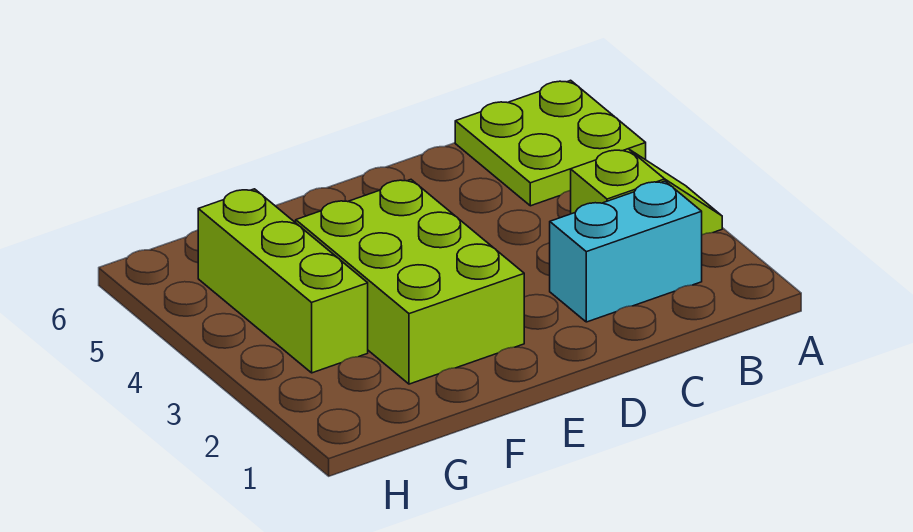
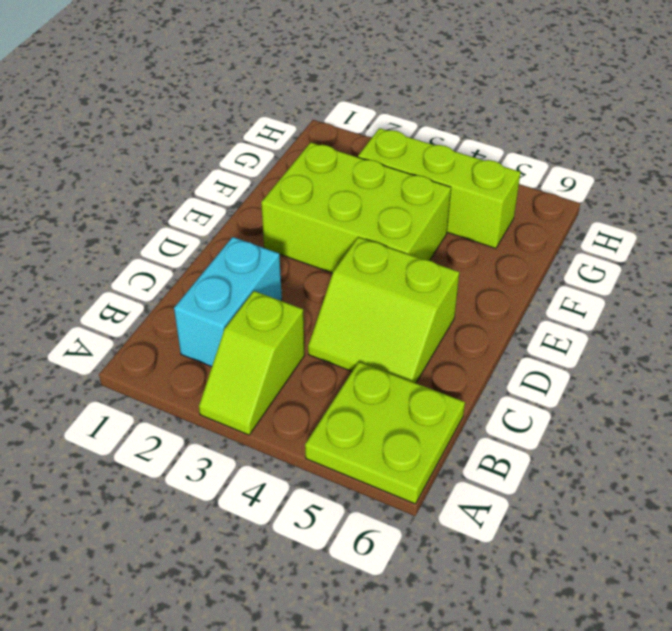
none -> lime 2x2 slope [308,237,459,383]

